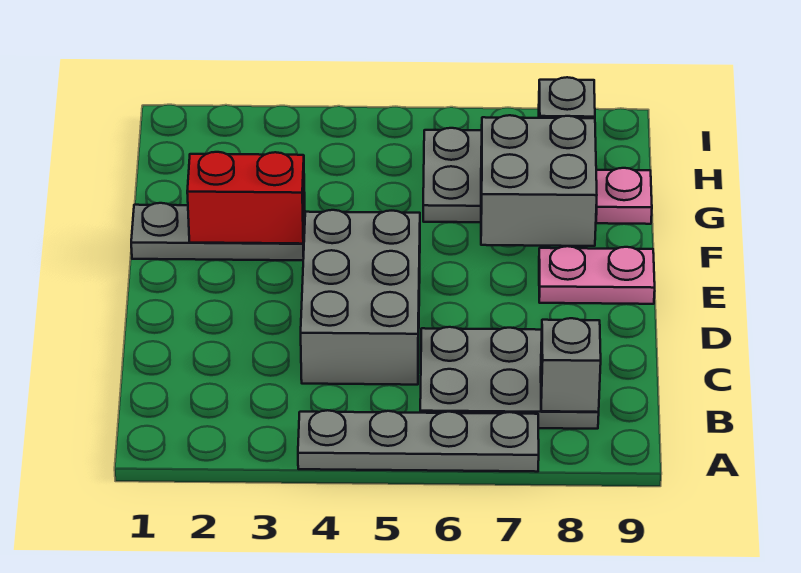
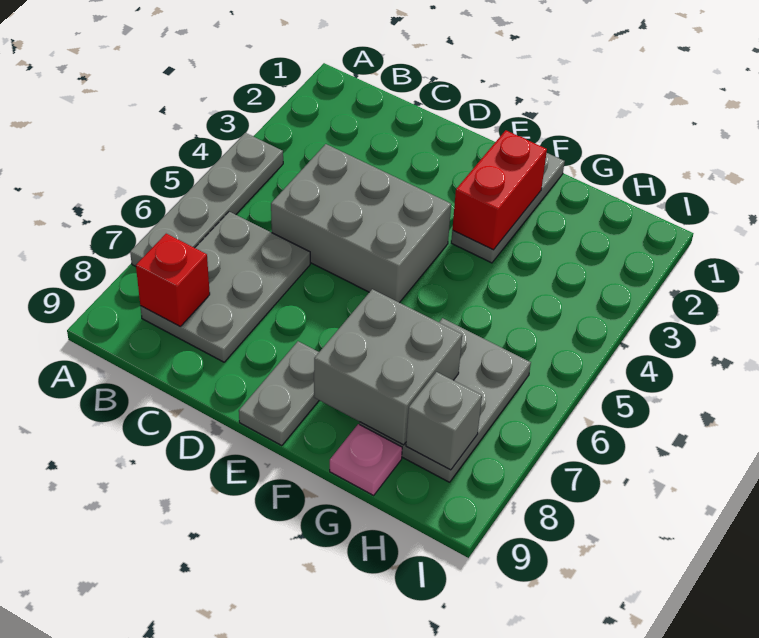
grey 1x1 brick [541,318,601,412] -> red 1x1 brick [136,234,210,327]
pink 1x2 plate [539,246,655,304] -> grey 1x2 plate [239,341,319,446]

